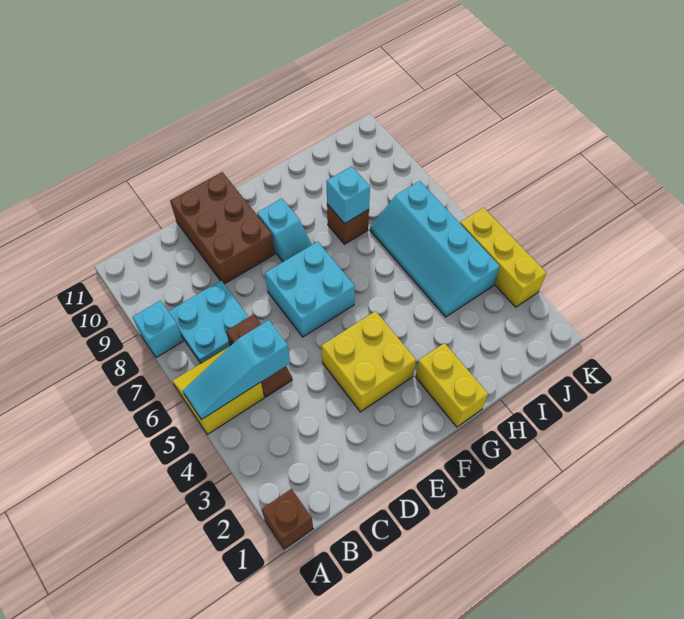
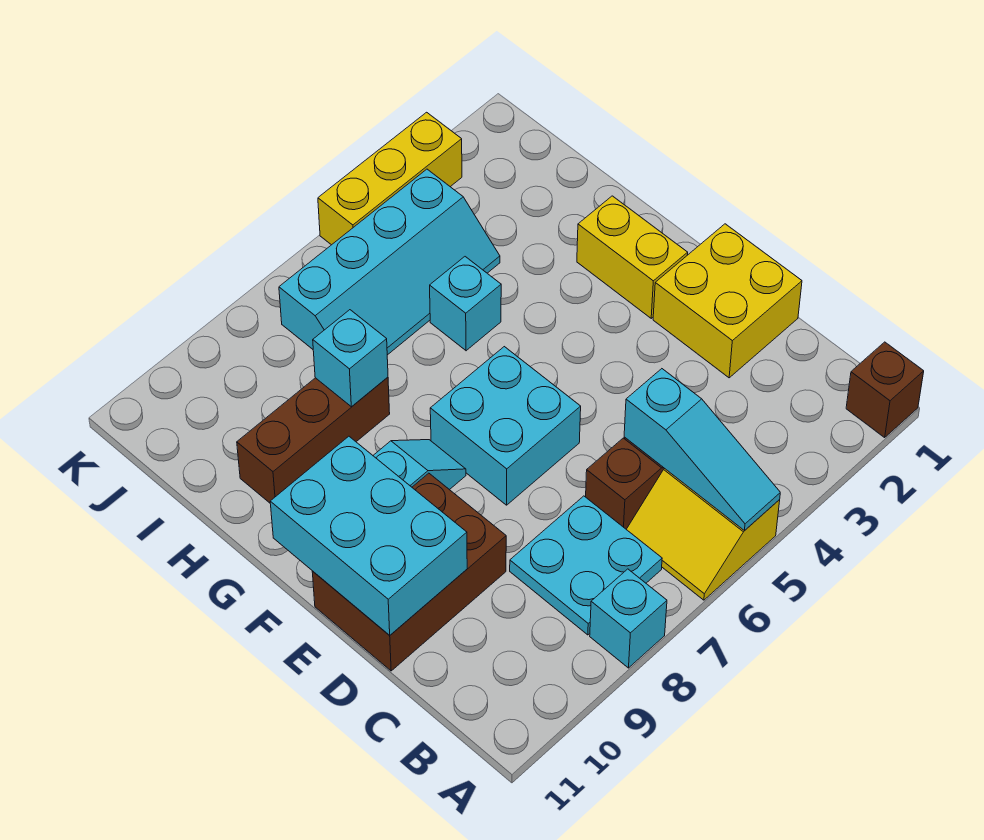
none -> cyan 2x3 brick [270,436,467,635]
yellow 2x2 brick [321,311,416,412] -> yellow 2x2 brick moved to [653,224,802,378]
yellow 1x2 brick [415,343,488,427] -> yellow 1x2 brick turned to [577,196,688,318]
none -> cyan 1x1 brick [430,257,501,351]
brown 1x1 brick [327,204,369,244] -> brown 1x3 brick [237,377,390,503]

